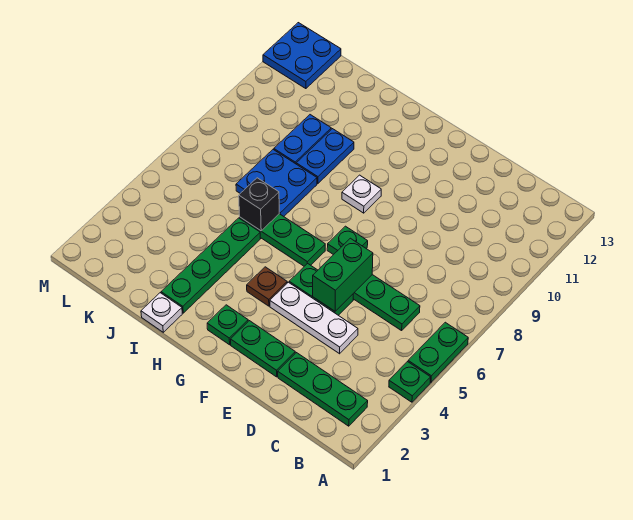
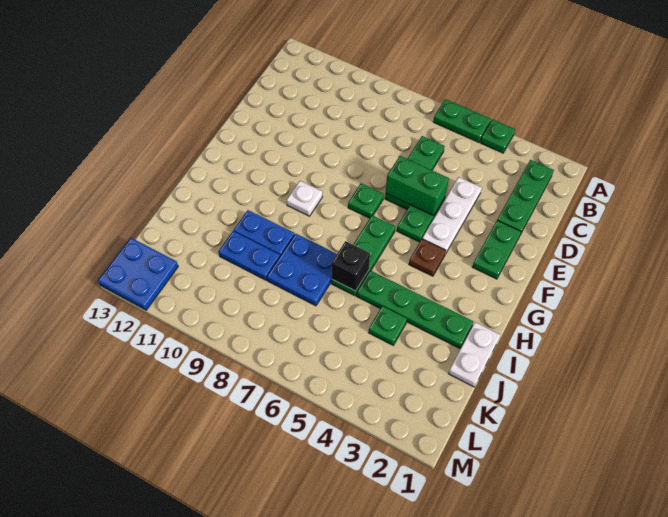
green 1x1 plate [207,305,248,345] -> green 1x1 plate moved to [369,306,407,345]
white 1x1 plate [141,293,182,332] -> white 1x2 plate [448,322,500,387]

